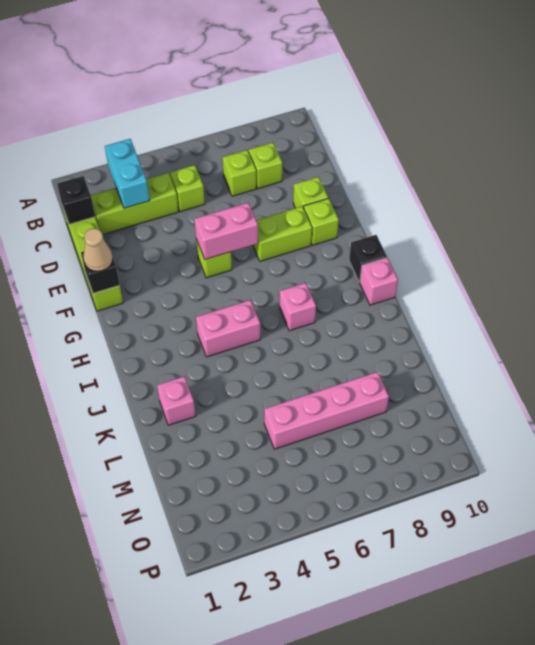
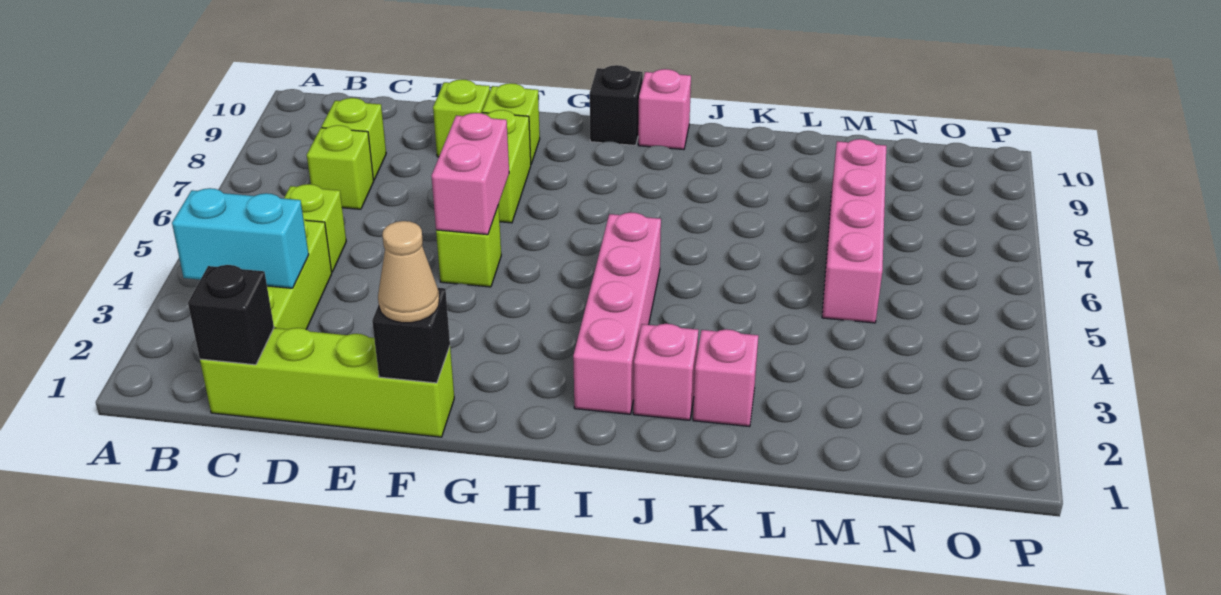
pink 1x2 brick [196,300,260,357] -> pink 1x4 brick [573,212,661,414]
pink 1x1 brick [280,283,316,331] -> pink 1x1 brick moved to [633,324,698,420]

